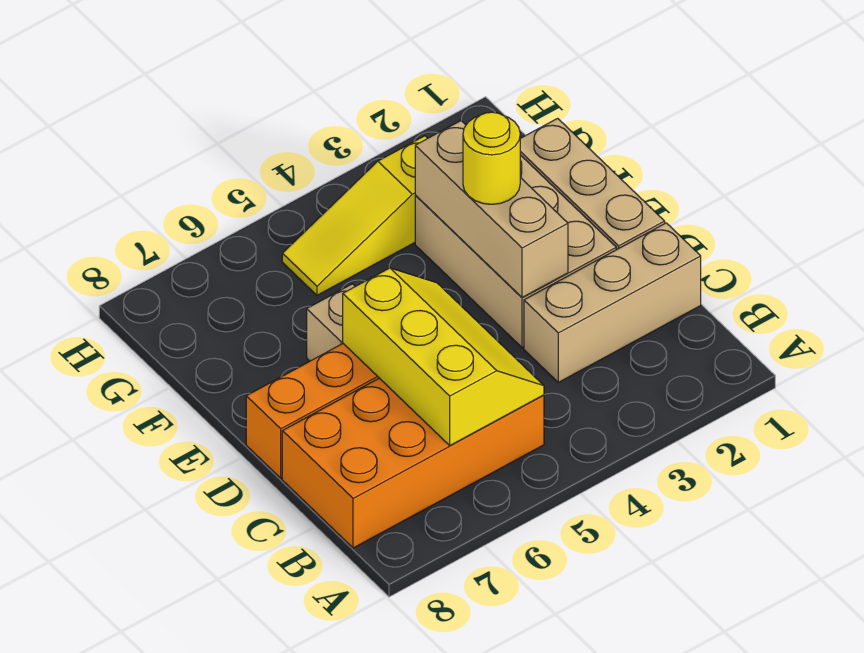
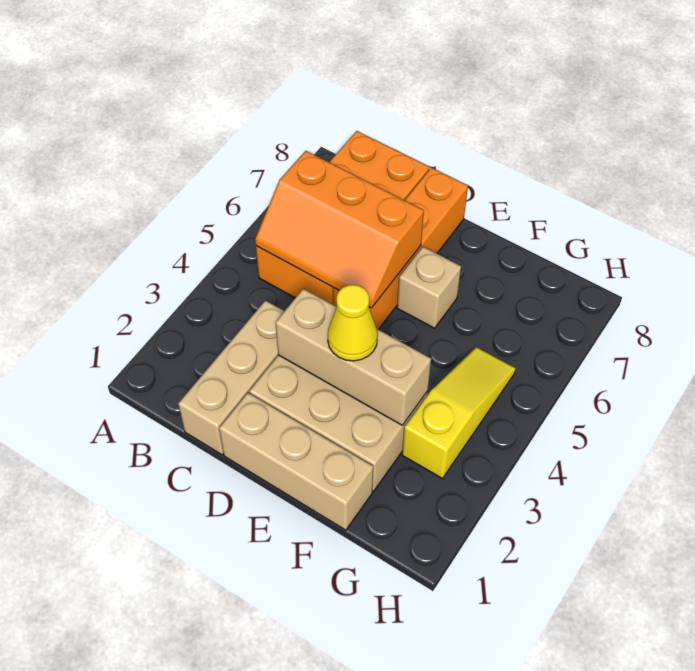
yellow 2x3 slope [343,268,544,445] -> orange 2x3 slope [255,151,424,308]
yellow 1x1 round brick [463,112,520,204] -> yellow 1x1 cone [328,285,378,361]

